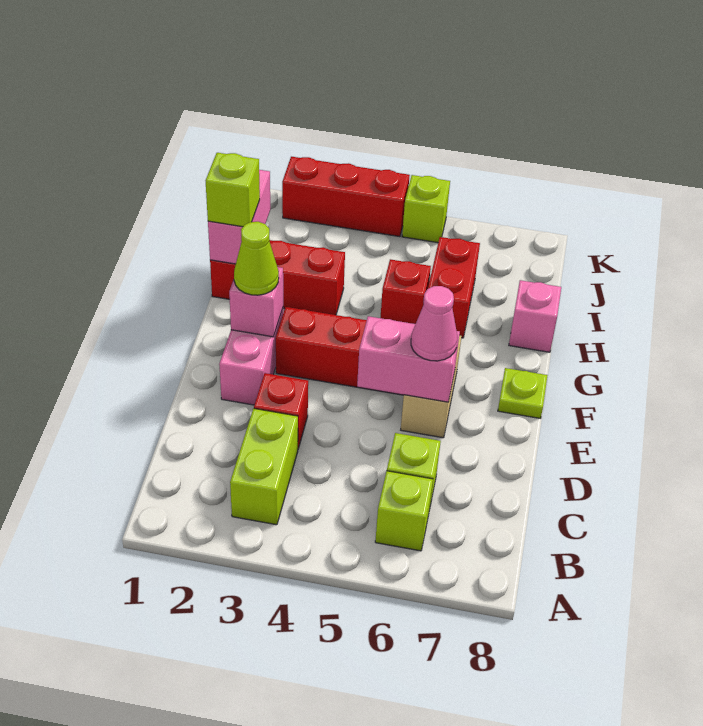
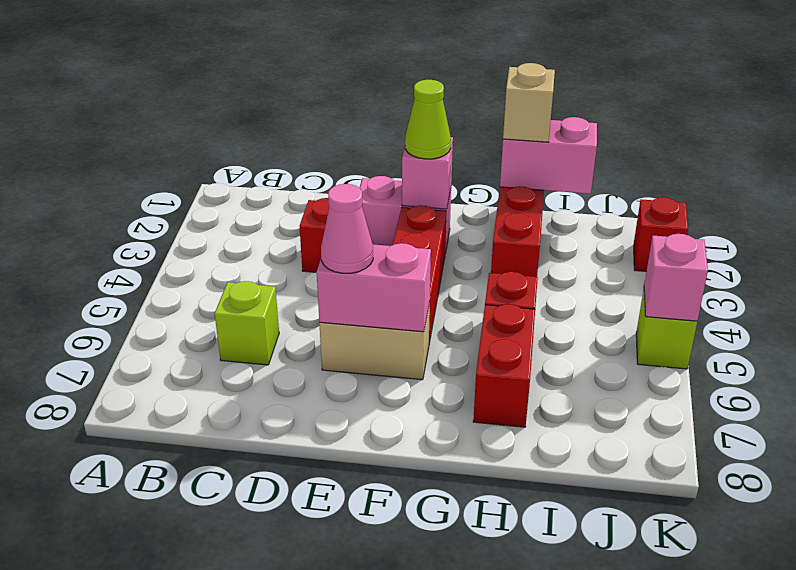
lime 1x2 brick [230,409,298,525] -> none
lime 1x1 brick [375,471,433,551] -> none
pink 1x2 brick [357,316,460,402] -> pink 1x2 brick turned to [317,243,431,332]
lime 1x1 plate [498,368,548,418] -> none
lime 1x1 brick [206,153,260,227] -> tan 1x1 brick [503,63,555,142]
red 1x2 brick [428,237,480,338] -> red 1x2 brick turned to [473,304,535,427]
pink 1x1 brick [509,280,561,352] -> pink 1x1 brick moved to [644,234,708,321]
red 1x3 brick [282,157,410,237] -> red 1x1 brick [634,197,688,272]

